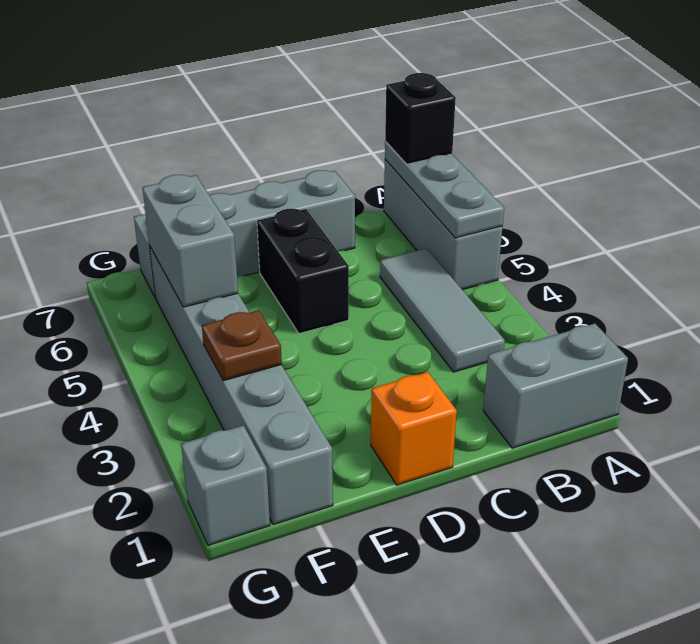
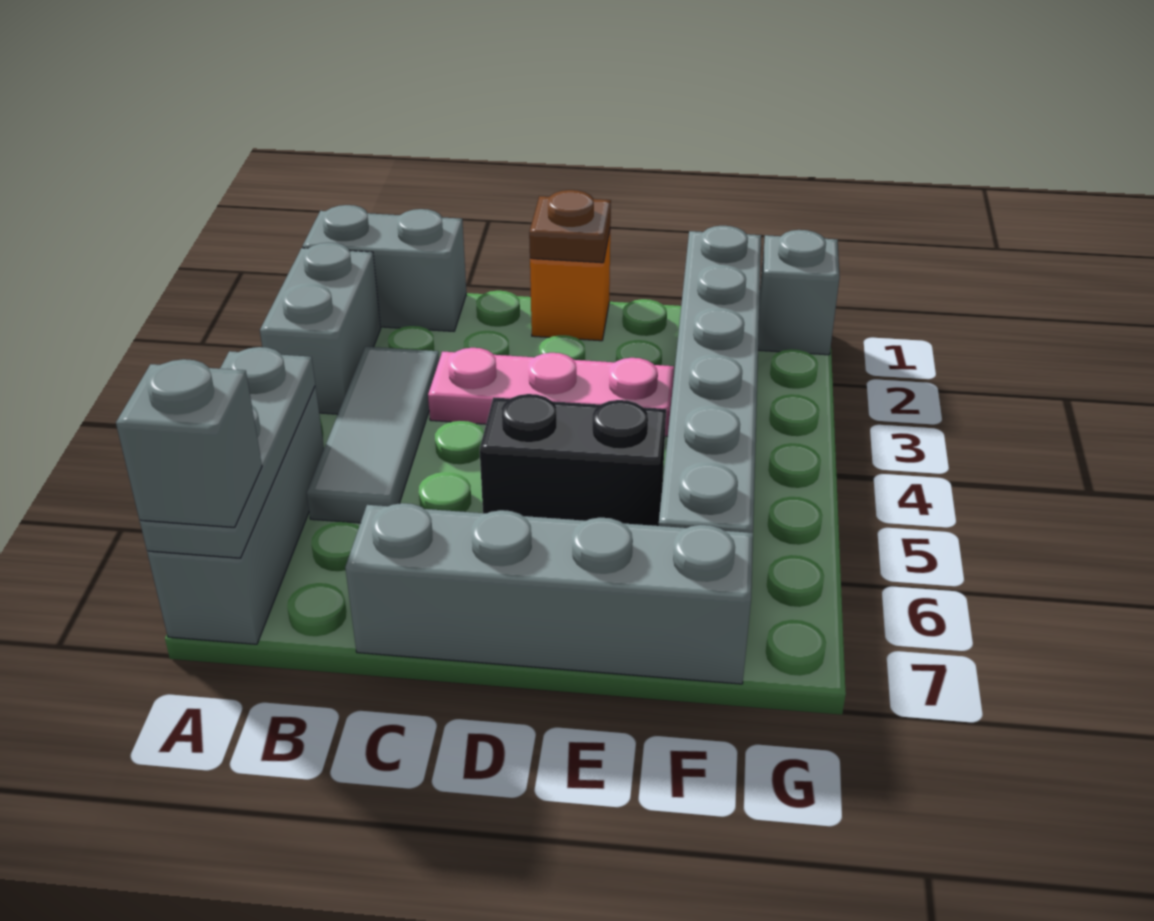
black 1x1 brick [385,73,456,164] -> grey 1x1 brick [116,359,262,527]
none -> pink 1x3 plate [428,348,674,436]
black 1x2 brick [257,209,349,334] -> black 1x2 brick turned to [480,394,666,526]
brown 1x1 plate [202,310,282,381] -> brown 1x1 plate moved to [529,190,611,263]
grey 1x2 brick [142,175,238,307] -> grey 1x2 brick moved to [260,243,381,414]

